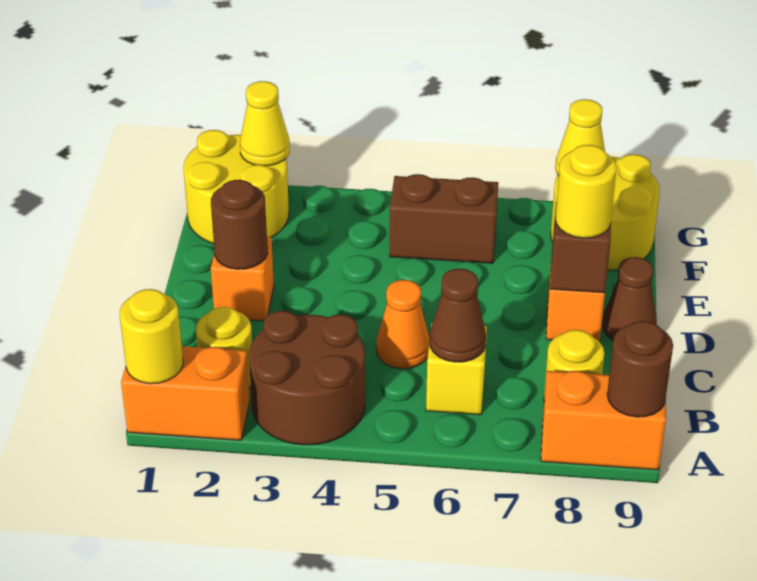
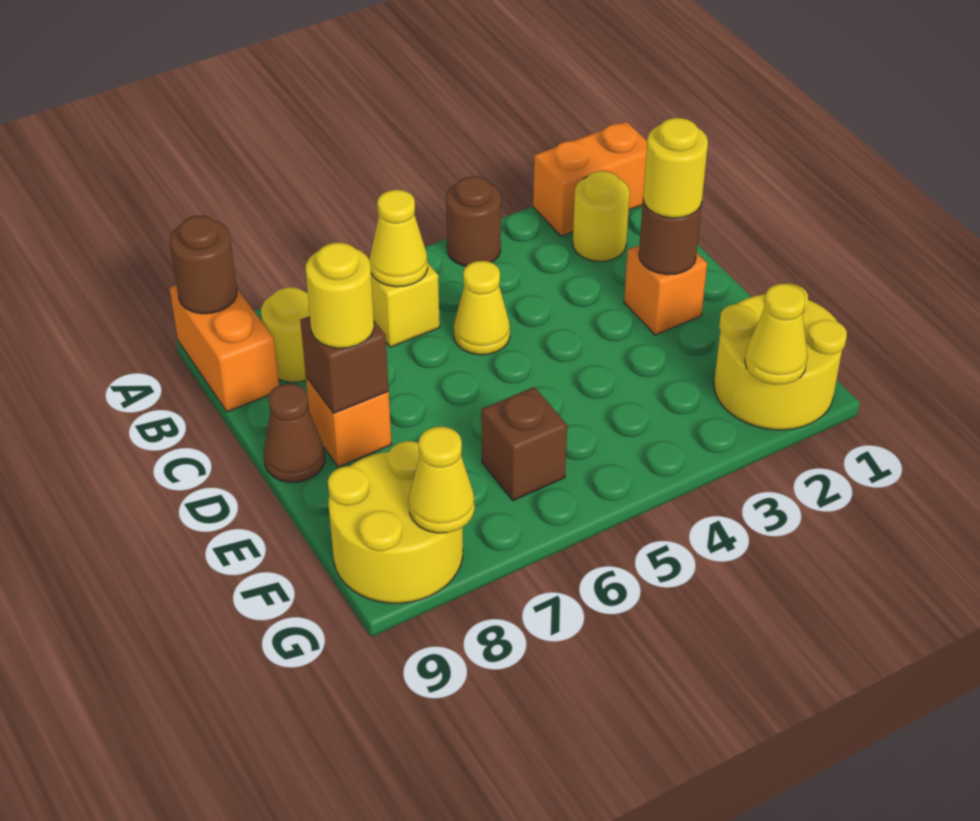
yellow 1x1 round brick [120,289,183,384] -> yellow 1x1 round brick moved to [643,118,708,218]
brown 2x2 round brick [249,311,365,445] -> brown 1x1 round brick [446,177,501,266]
orange 1x2 brick [541,371,666,470] -> orange 1x2 brick turned to [169,285,279,412]
brown 1x1 cone [429,269,486,362] -> yellow 1x1 cone [370,190,428,287]
orange 1x1 cone [376,280,429,369] -> yellow 1x1 cone [454,261,510,355]
brown 1x2 brick [390,174,498,263] -> brown 1x1 brick [481,387,567,500]

